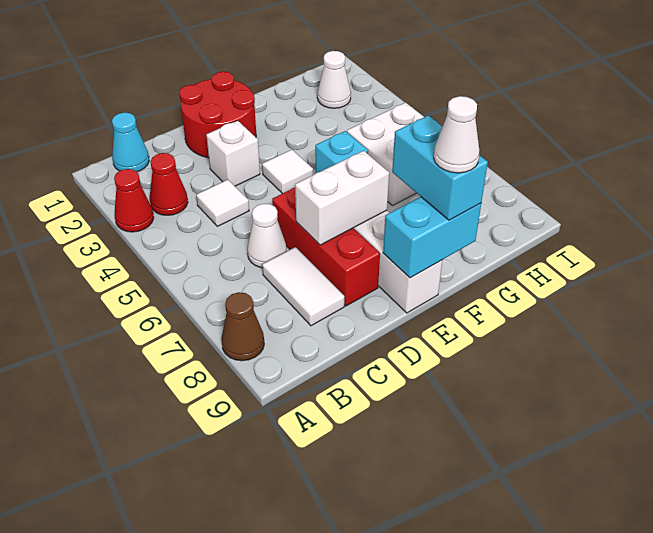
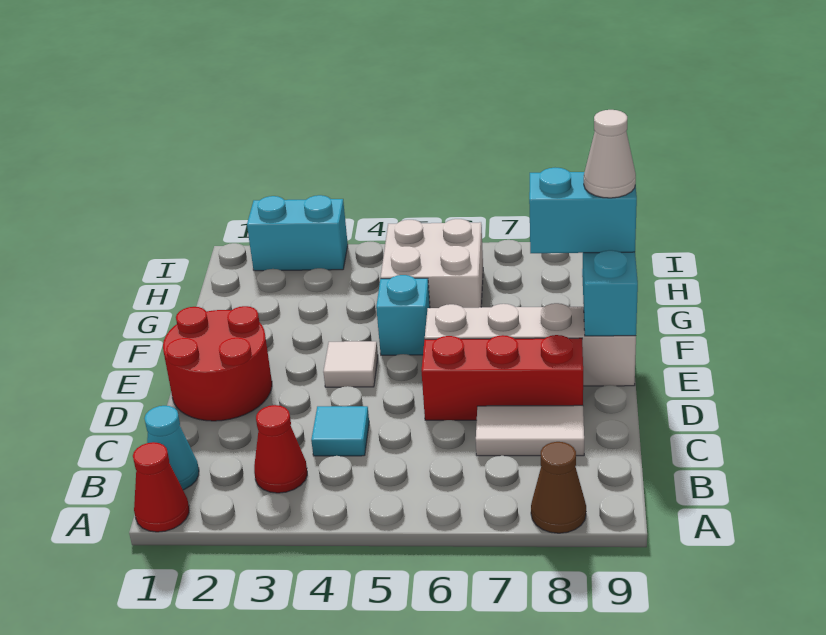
red 1x1 cone [114,169,154,232] -> red 1x1 cone moved to [133,442,189,532]
white 1x1 tile [196,180,249,226] -> cyan 1x1 tile [311,406,369,456]
white 1x1 cone [247,204,287,268] -> none
white 1x1 brick [206,121,260,186] -> none
white 1x2 brick [295,151,389,245] -> none
white 1x1 cone [317,51,351,108] -> none
none -> cyan 1x2 brick [247,195,348,271]

